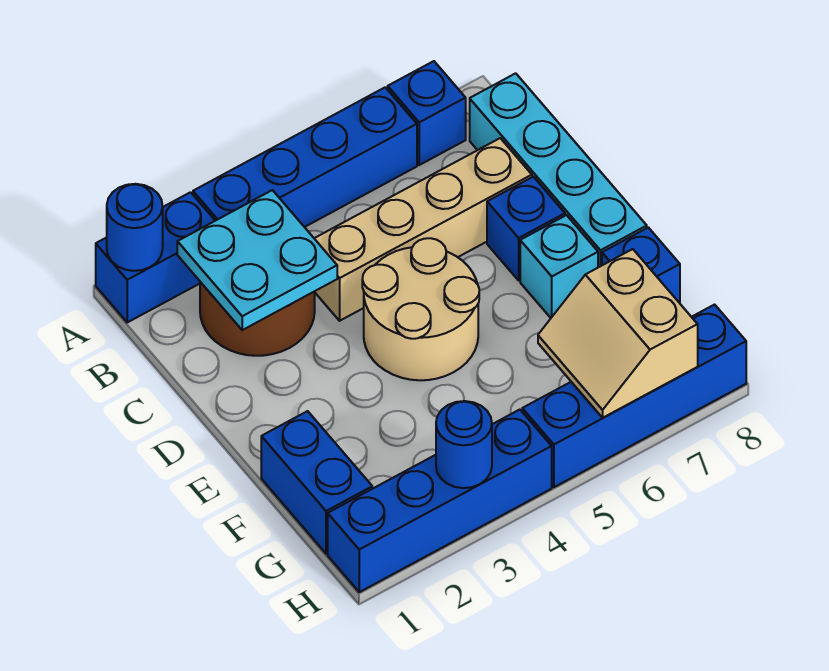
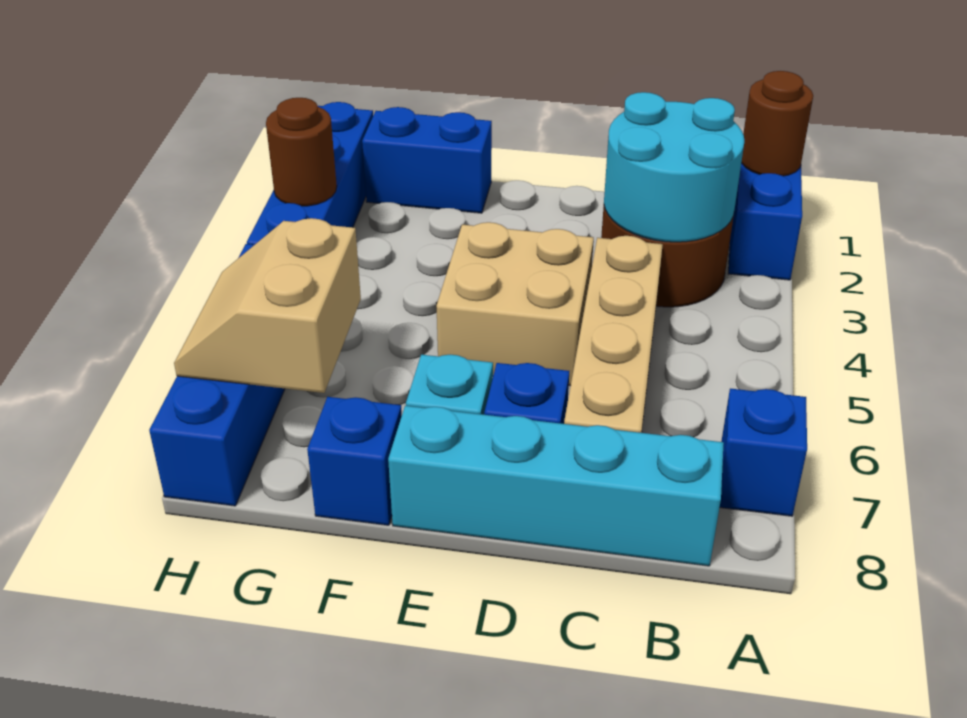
blue 1x1 round brick [107,184,163,271] -> brown 1x1 round brick [741,71,813,176]
blue 1x4 brick [193,87,417,227] -> none
cyan 2x2 plate [177,190,337,330] -> cyan 2x2 round brick [604,92,744,242]
tan 2x2 round brick [362,238,479,380] -> tan 2x2 brick [436,222,594,386]
tan 2x2 slope [538,249,698,418] -> tan 2x2 slope turned to [174,218,361,393]
blue 1x1 round brick [436,401,492,488] -> brown 1x1 round brick [266,98,337,206]

